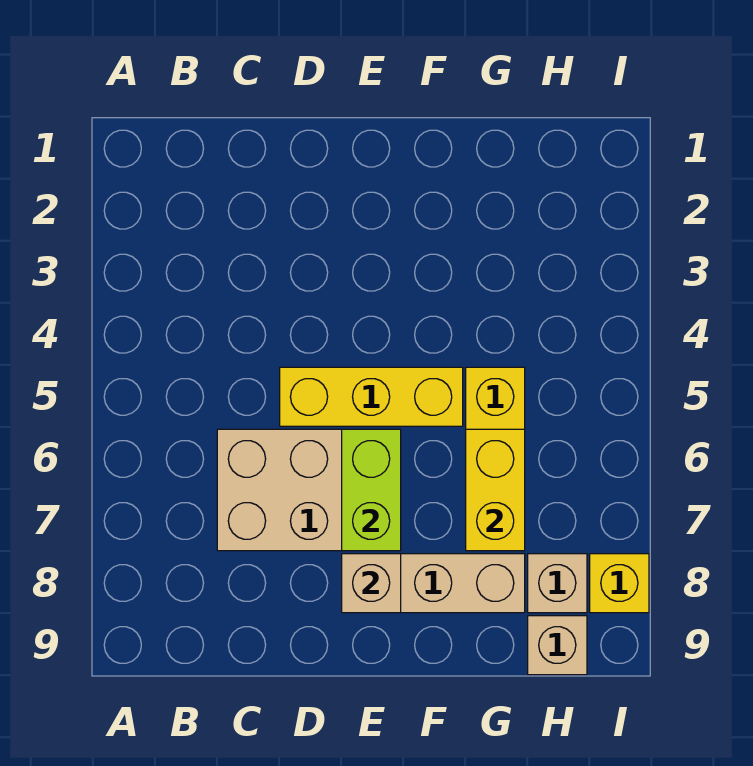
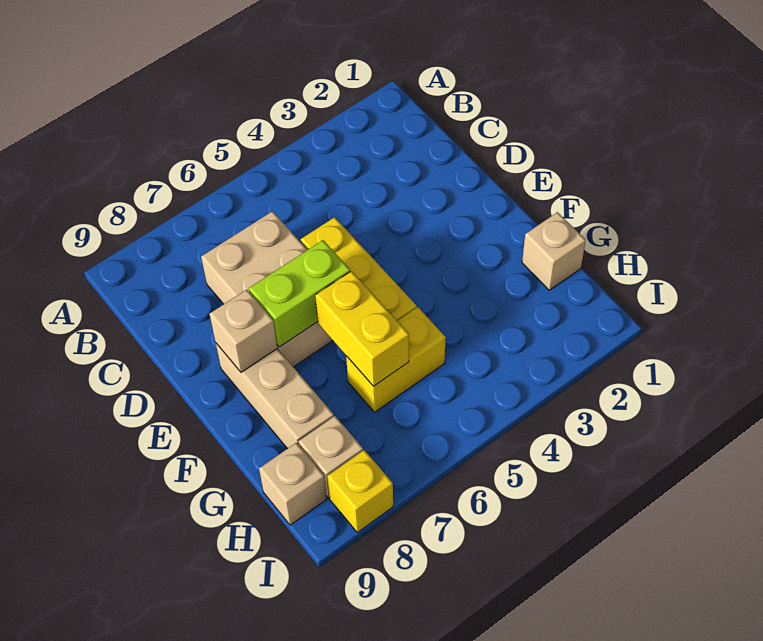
none -> tan 1x1 brick [522,212,586,290]
yellow 1x2 brick [466,429,525,551] -> yellow 1x2 brick turned to [315,271,409,386]

